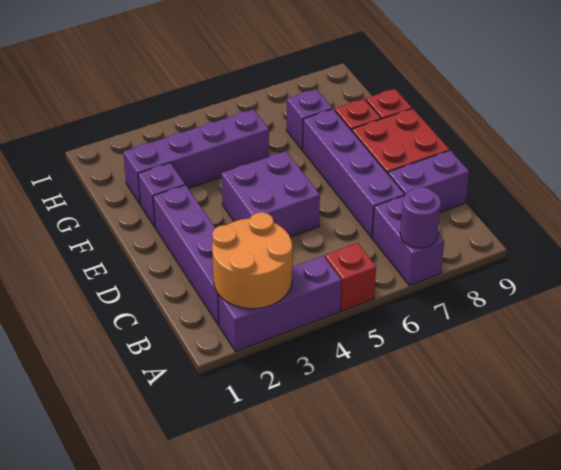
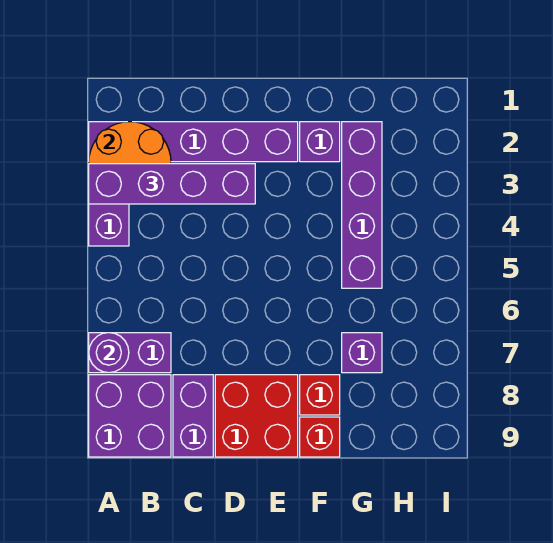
red 1x1 brick [325,243,376,311] -> none
purple 1x4 brick [303,109,405,237] -> purple 1x4 brick moved to [89,164,255,204]
purple 2x2 brick [221,151,320,237] -> purple 2x2 brick moved to [89,375,171,457]

